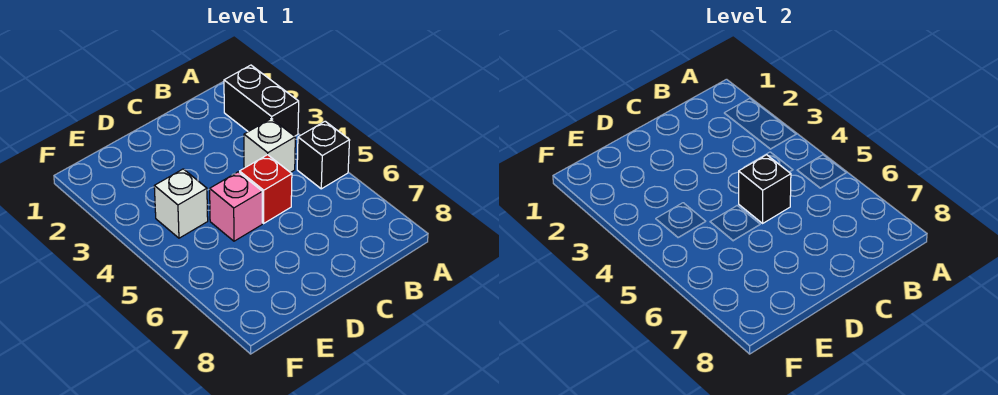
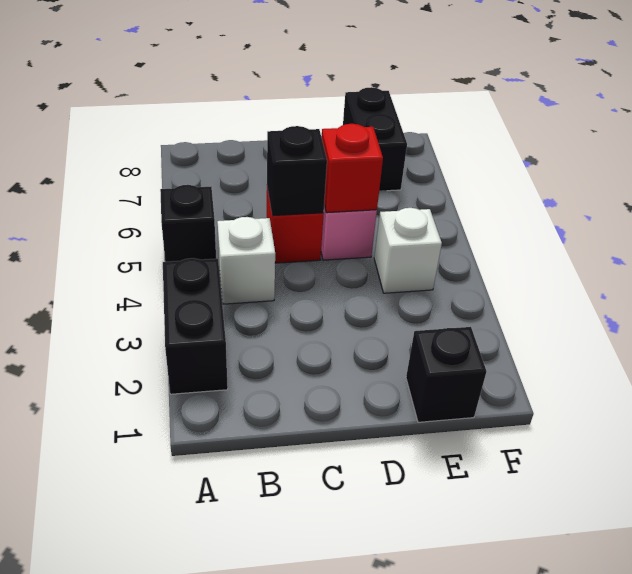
none -> red 1x1 brick [322,124,383,213]
none -> black 1x1 brick [406,327,486,422]
none -> black 1x2 brick [343,87,407,191]

